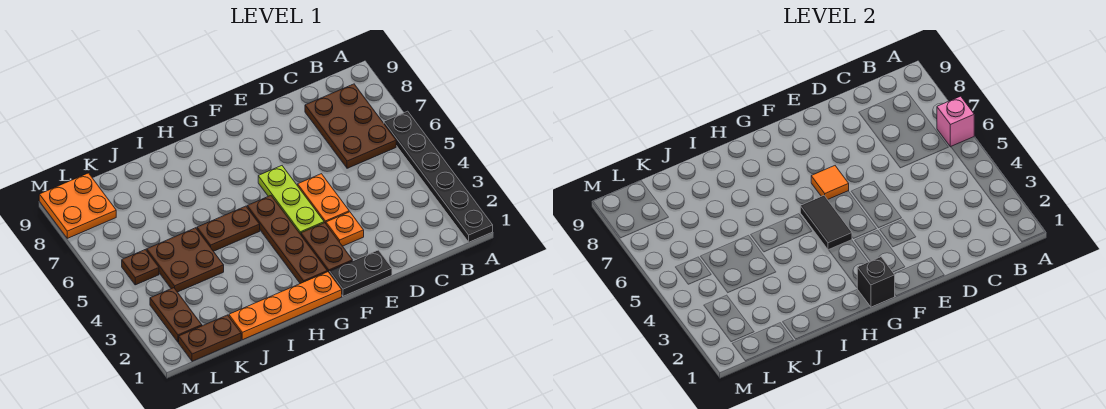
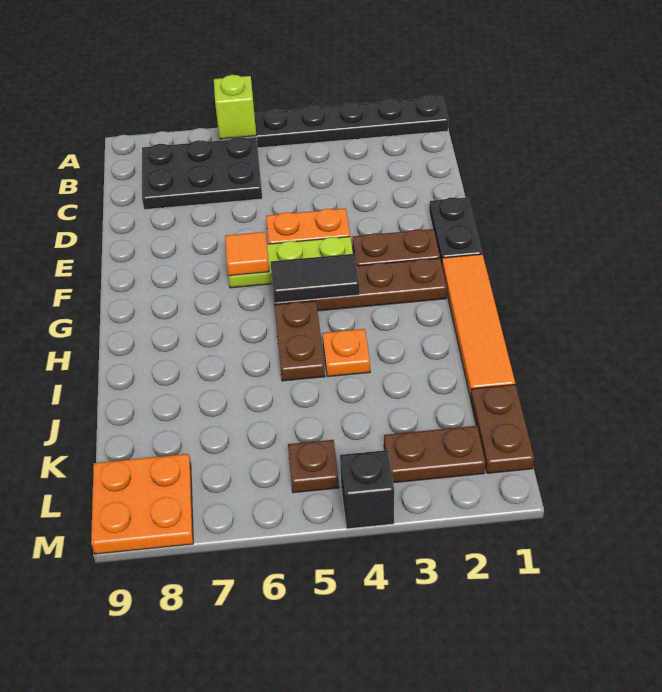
pink 1x1 brick [937,96,974,147] -> lime 1x1 brick [214,75,256,139]
brown 2x3 plate [305,84,396,168] -> black 2x3 plate [142,137,262,210]
orange 1x1 plate [326,212,364,246] -> orange 1x1 plate moved to [322,329,370,377]
orange 1x4 plate [229,272,342,340] -> orange 1x4 tile [442,254,515,398]
black 1x1 brick [857,257,895,307] -> black 1x1 brick moved to [340,450,394,529]
brown 2x2 plate [147,228,224,292] -> none

